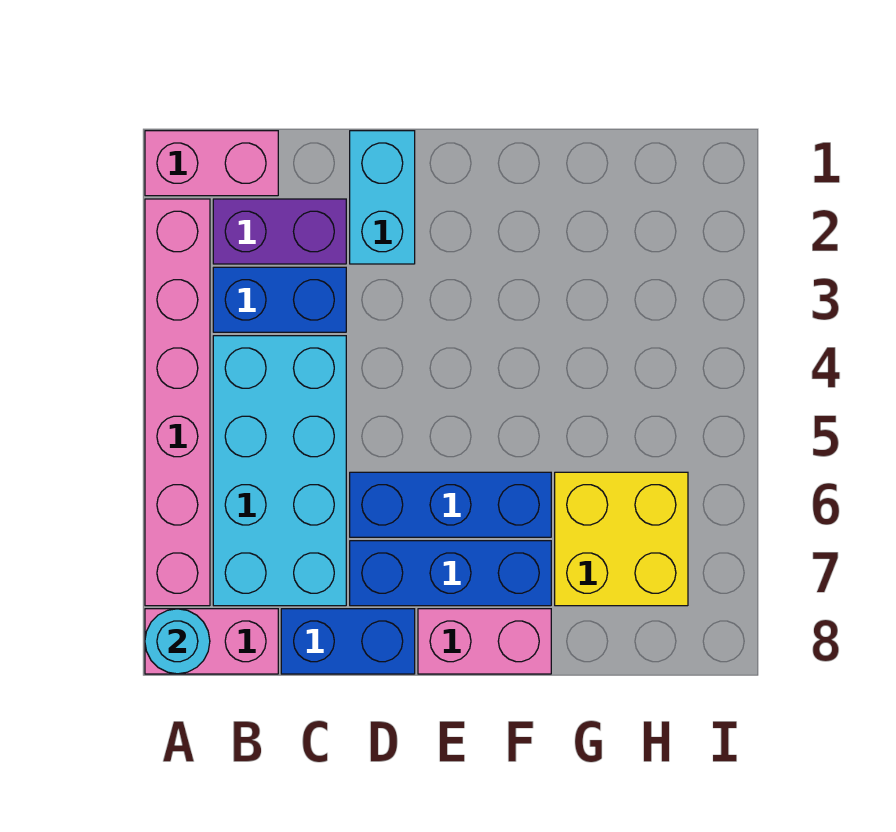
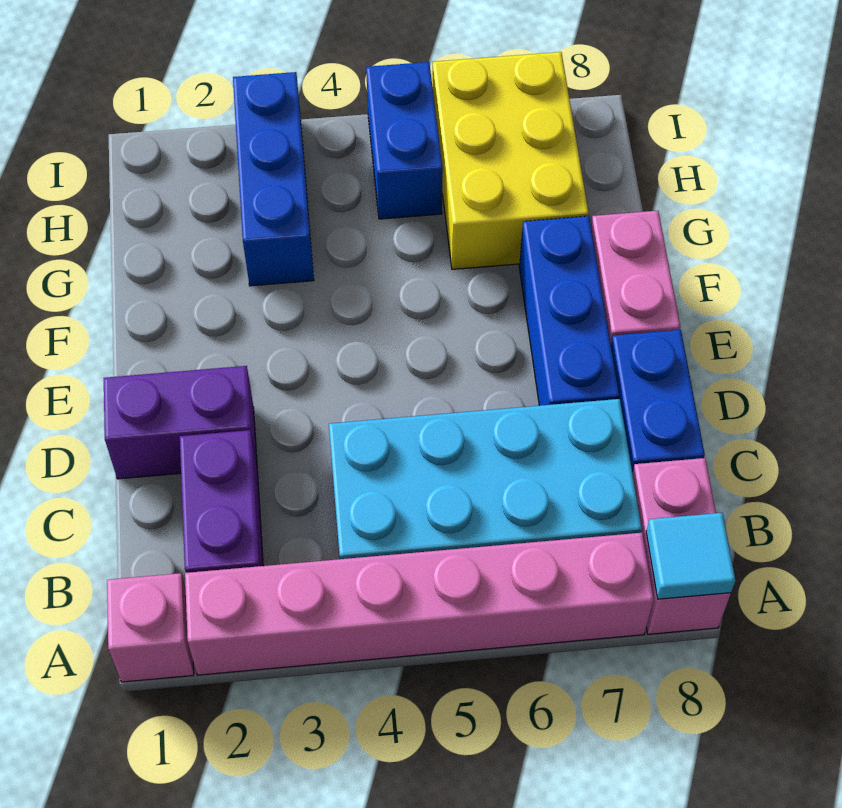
pink 1x2 brick [145,131,278,196] -> pink 1x1 brick [107,573,194,682]
cyan 1x1 round brick [145,609,210,674] -> cyan 1x1 tile [646,513,736,599]
blue 1x2 brick [213,267,346,332] -> blue 1x2 brick moved to [366,62,443,219]
cyan 1x2 brick [350,131,415,264] -> purple 1x2 brick [104,366,257,479]
blue 1x3 brick [350,472,551,537] -> blue 1x3 brick moved to [233,72,314,286]
yellow 2x2 brick [555,472,688,606] -> yellow 2x3 brick [432,52,589,269]

